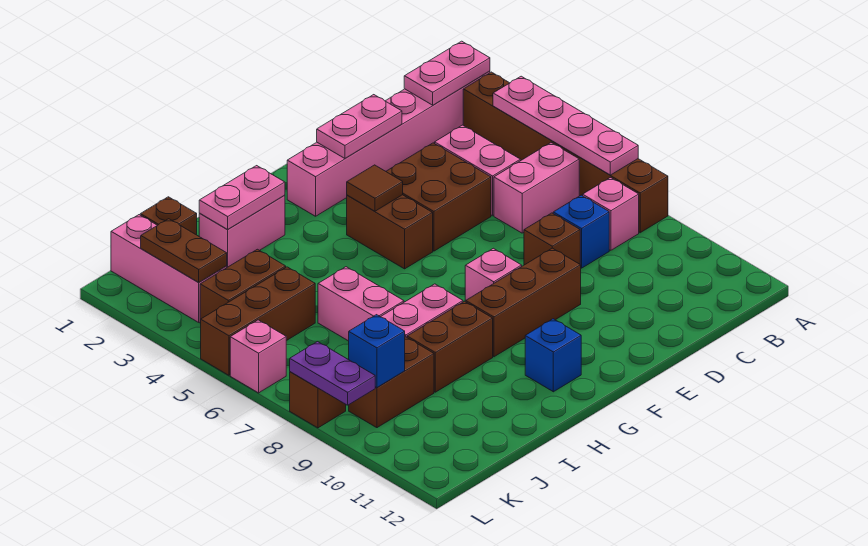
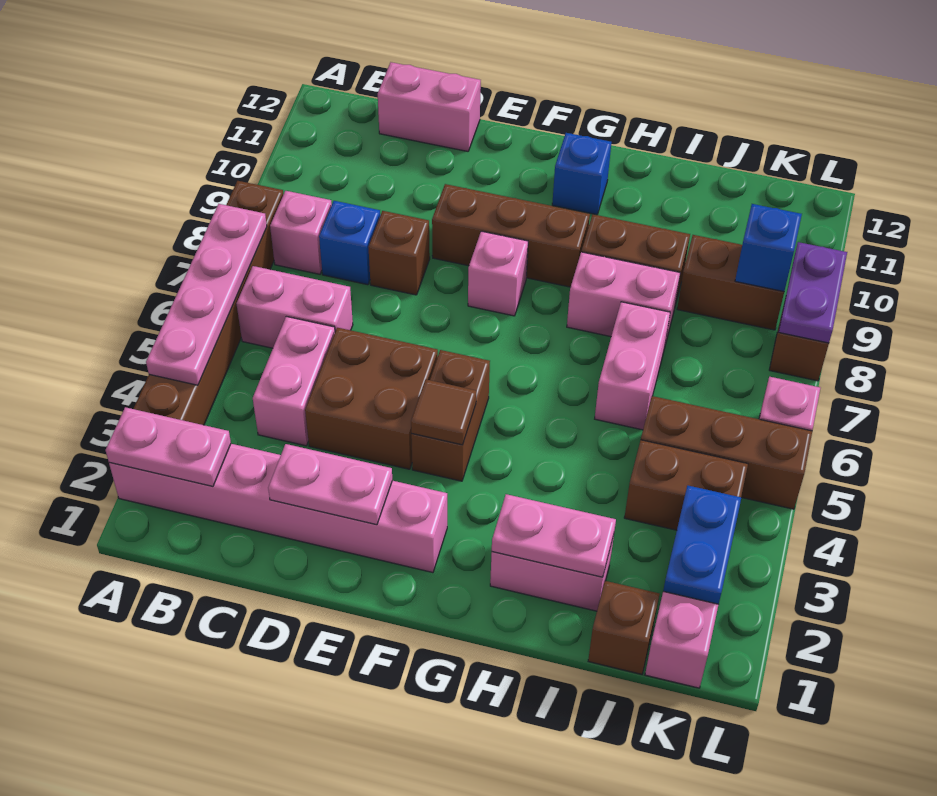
none -> pink 1x2 brick [378,62,481,151]
brown 1x2 plate [141,219,227,283] -> blue 1x2 plate [663,486,741,604]

